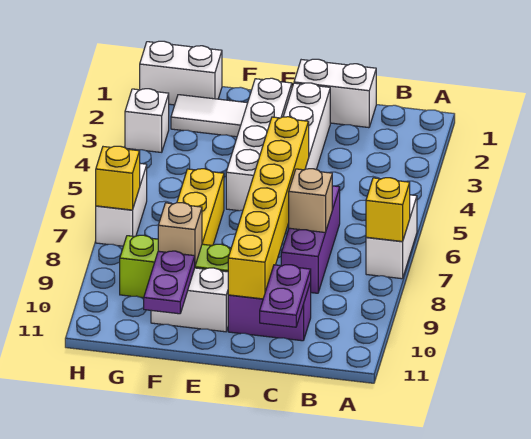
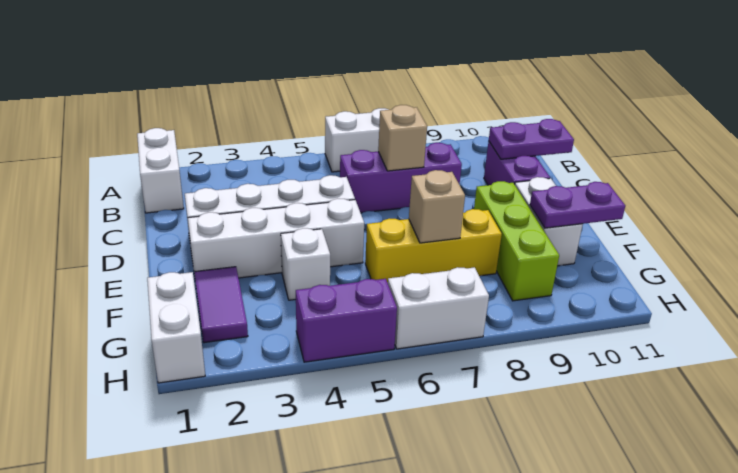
yellow 1x1 brick [366,178,410,241] -> none
white 1x2 brick [294,59,376,128] -> white 1x2 brick moved to [137,128,184,213]
yellow 1x6 brick [228,117,309,299] -> none
white 1x2 tile [171,95,247,137] -> purple 1x2 tile [194,267,248,343]
tan 1x1 brick [158,203,202,265] -> tan 1x1 brick moved to [409,170,465,243]
white 1x1 brick [125,89,169,152] -> white 1x1 brick moved to [281,228,330,300]
none -> purple 1x2 brick [296,279,397,362]
yellow 1x1 brick [96,146,140,210] -> none

